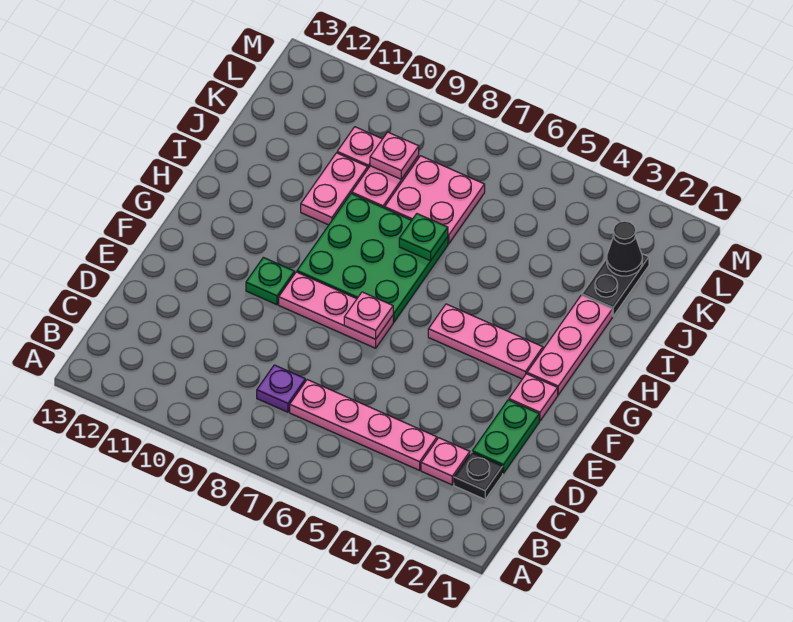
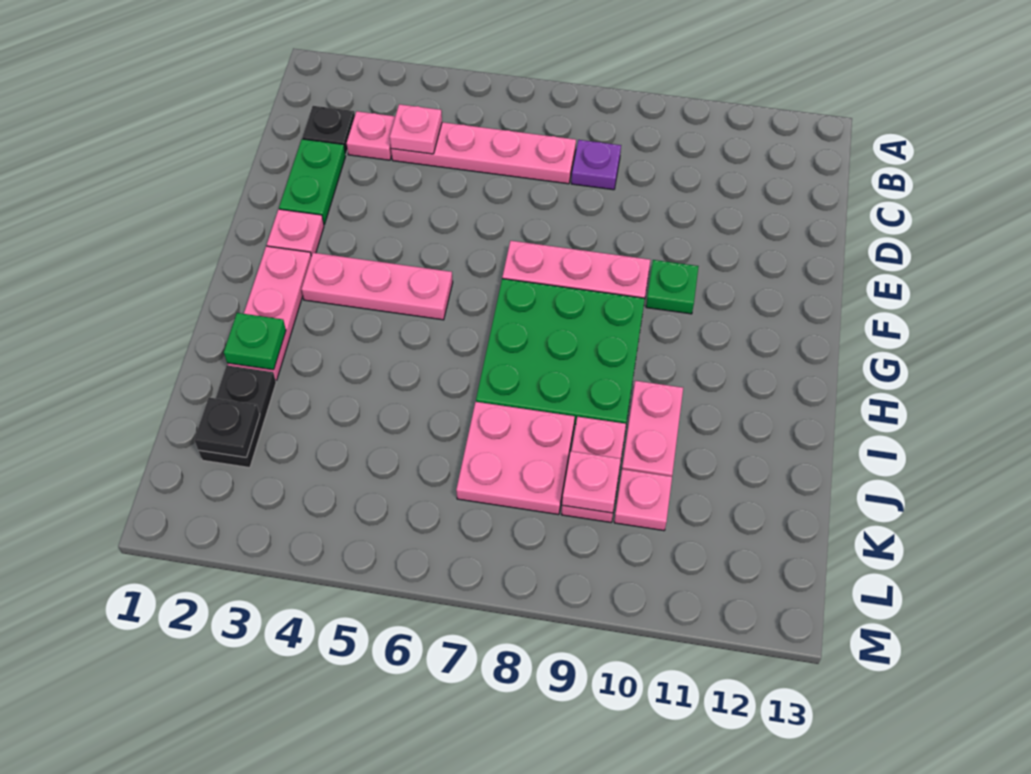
pink 1x1 plate [344,292,393,339] -> pink 1x1 plate moved to [390,104,442,154]
green 1x1 plate [399,214,448,261] -> green 1x1 plate moved to [224,313,286,370]
black 1x1 cone [607,221,642,276] -> black 1x1 plate [194,398,260,457]

